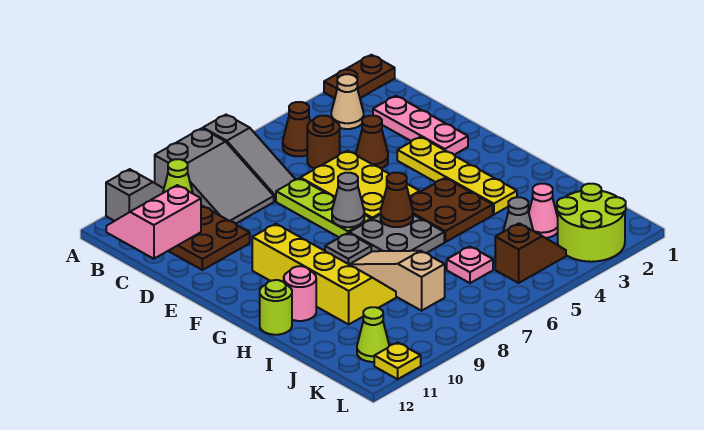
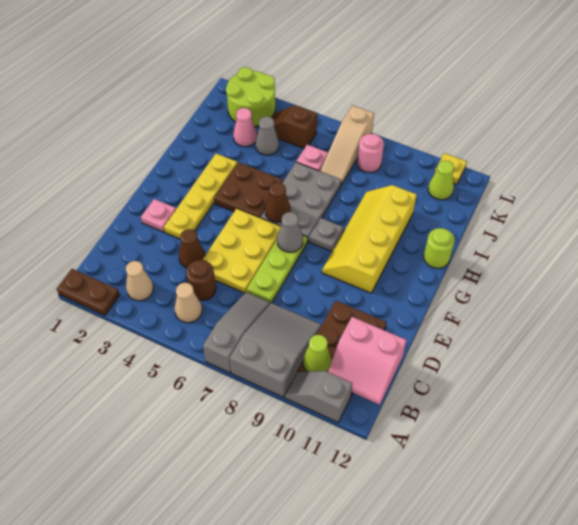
brown 1x1 cone [283,102,310,156] -> tan 1x1 cone [175,283,202,323]
pink 1x3 plate [373,96,468,155] -> pink 1x1 plate [141,199,176,232]
grey 2x2 plate [349,214,444,253] -> grey 2x3 plate [261,162,342,242]
tan 1x3 slope [350,251,445,311] -> tan 1x3 slope moved to [320,105,374,185]
pink 1x1 round brick [284,266,316,321] -> pink 1x1 round brick moved to [357,134,384,172]

